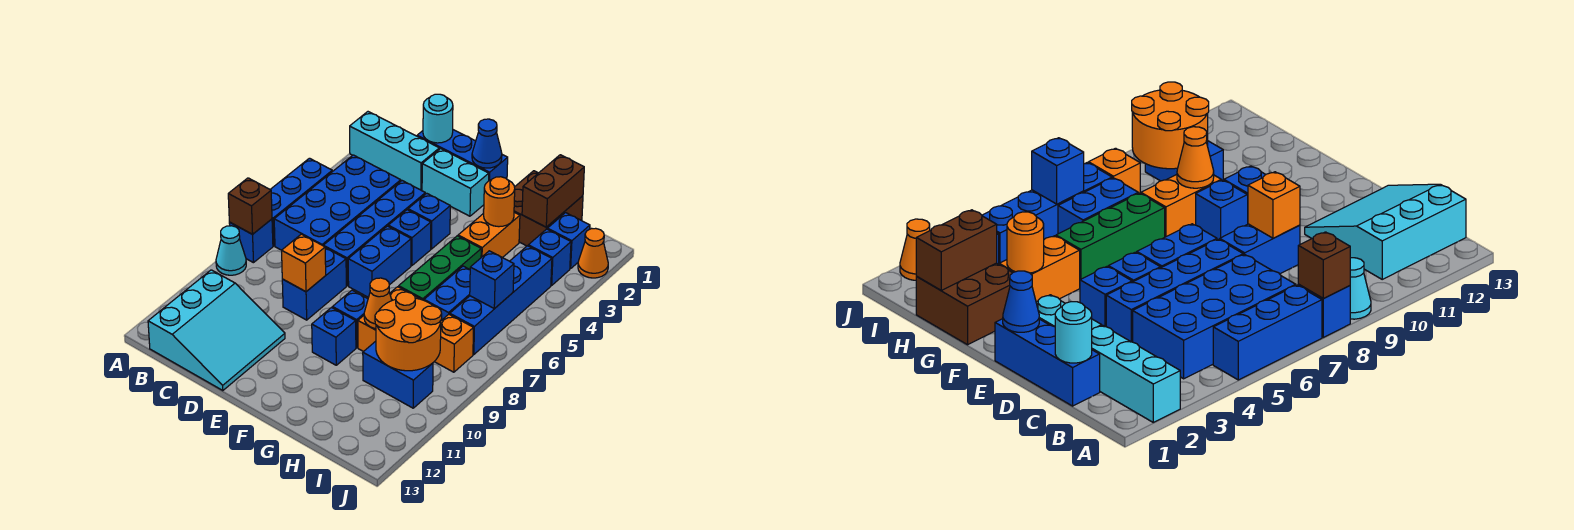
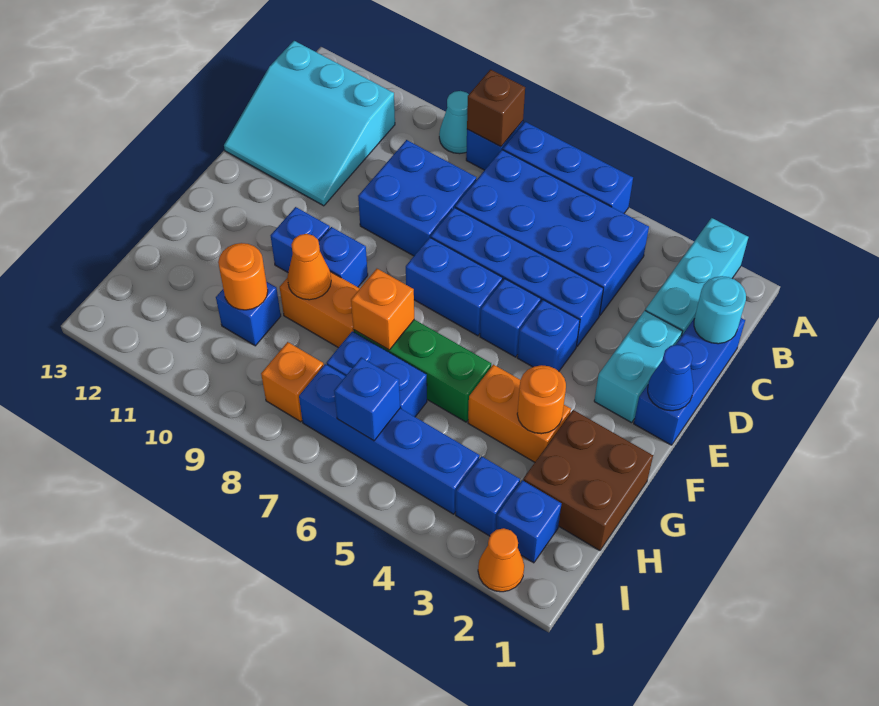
blue 1x2 brick [282,248,346,320] -> blue 2x2 brick [358,140,476,256]
orange 1x1 brick [282,234,326,292] -> orange 1x1 brick moved to [351,269,414,350]
brown 1x2 brick [522,155,584,227] -> none
orange 2x2 round brick [375,292,442,371] -> orange 1x1 round brick [218,243,268,310]
blue 1x2 brick [363,341,433,408] -> blue 1x1 brick [216,282,281,346]

